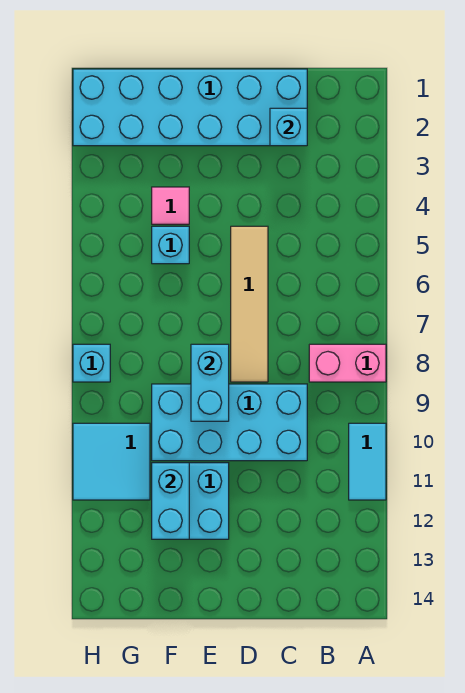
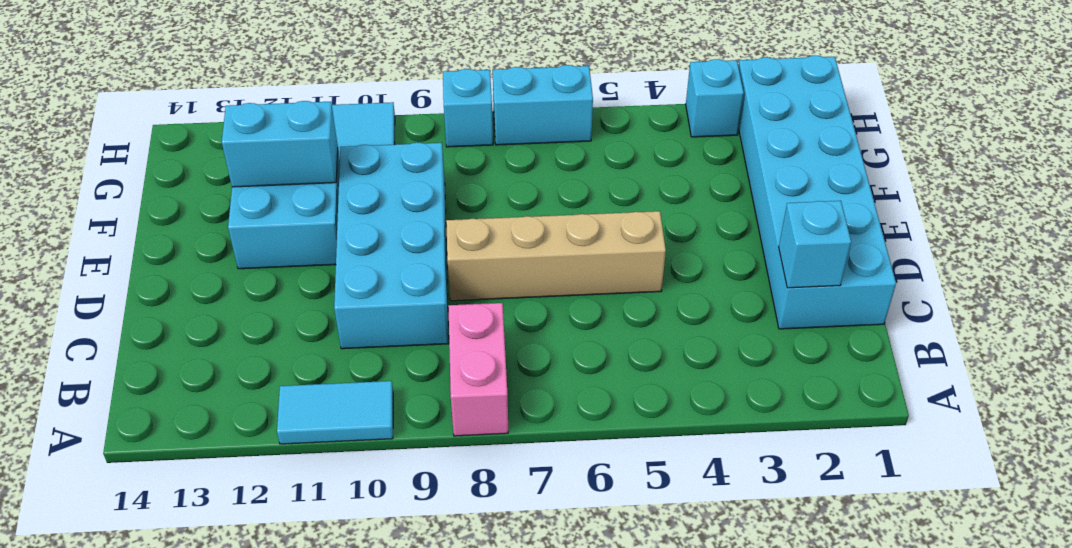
tan 1x4 tile [231,226,268,382] -> tan 1x4 brick [446,211,666,301]
cyan 1x2 brick [191,344,229,421] -> cyan 1x2 brick moved to [493,65,593,145]
pink 1x1 tile [152,187,189,224] -> none
cyan 1x1 brick [152,226,189,264] -> cyan 1x1 brick moved to [686,59,744,137]

